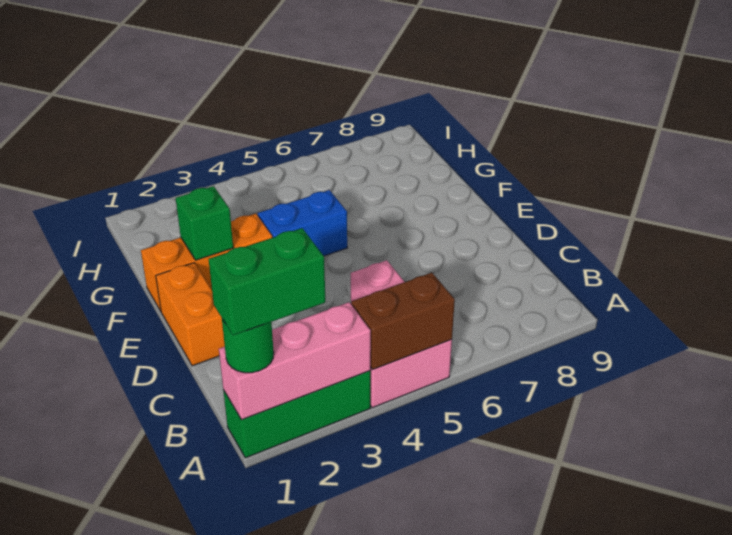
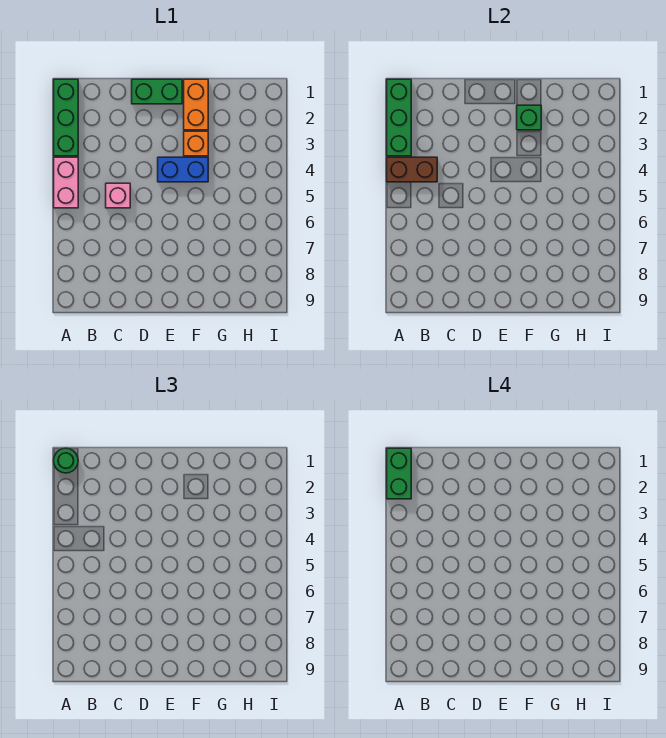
pink 1x3 brick [219,302,371,420] -> green 1x3 brick [387,79,411,156]
brown 1x2 brick [351,273,455,370] -> brown 1x2 brick turned to [387,157,437,182]
orange 1x2 brick [156,263,225,366] -> green 1x2 brick [132,79,182,104]
blue 1x2 brick [258,190,347,256] -> blue 1x2 brick turned to [158,157,208,182]

